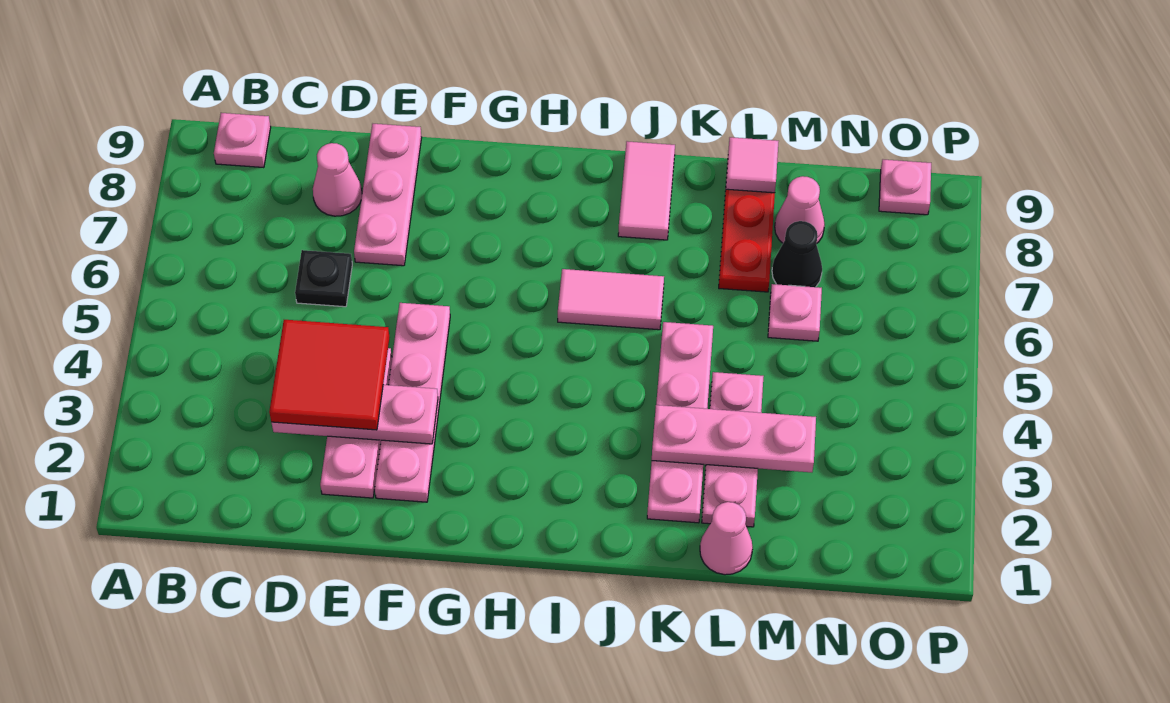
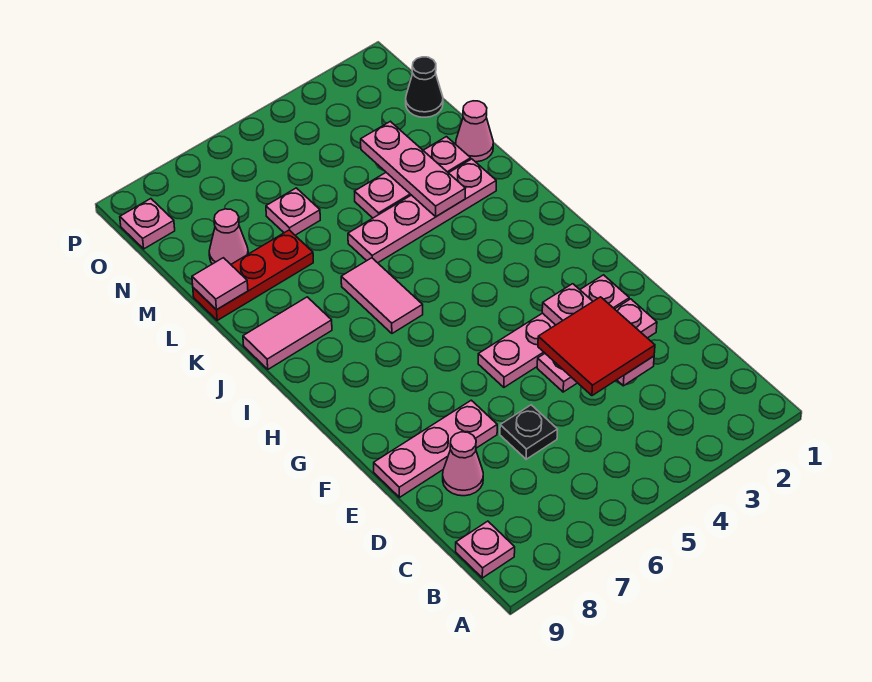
black 1x1 cone [772,221,822,287] -> black 1x1 cone moved to [406,57,443,117]

